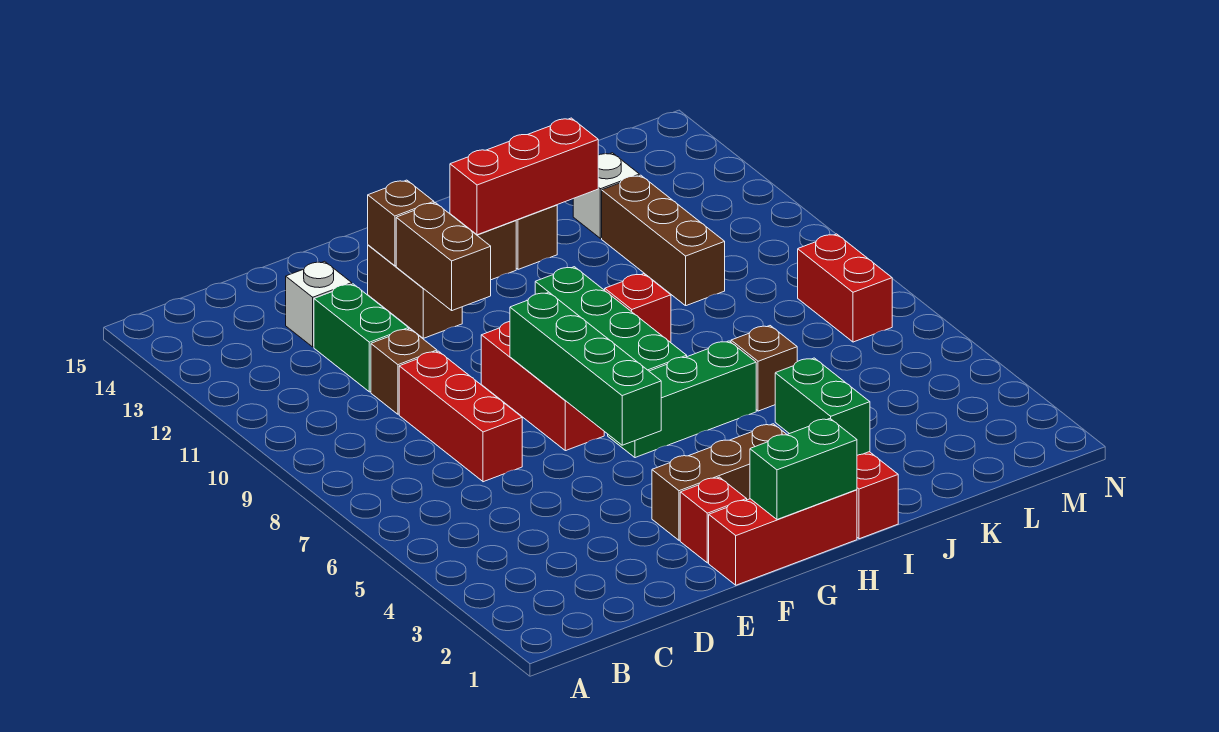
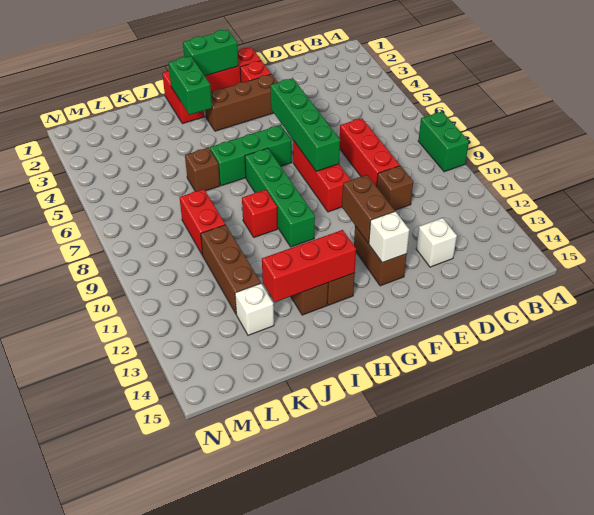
green 1x2 brick [314,284,409,392] -> green 1x2 brick moved to [418,112,469,172]
brown 1x1 brick [368,180,434,266] -> white 1x1 brick [369,211,409,263]
red 1x2 brick [798,234,892,342] -> red 1x2 brick moved to [180,189,225,255]

